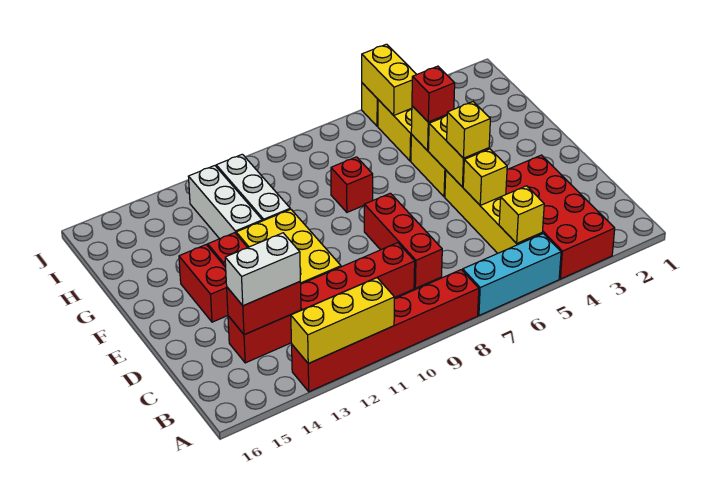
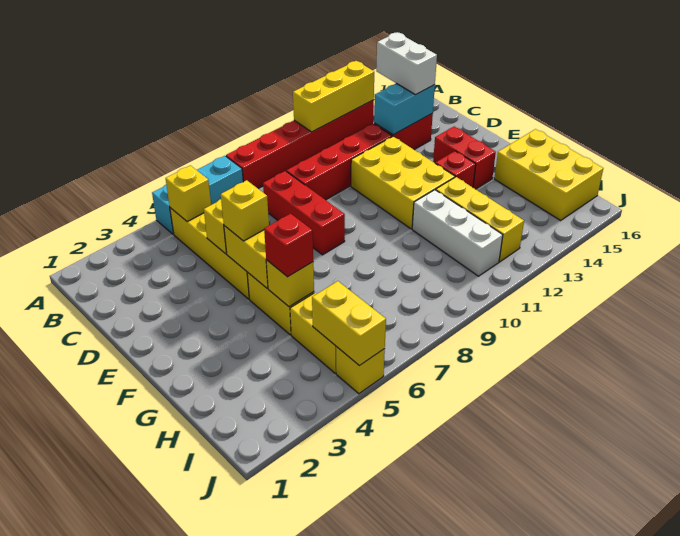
red 2x4 brick [506,155,615,279] -> none
red 1x2 brick [227,282,301,335] -> cyan 1x2 brick [374,83,435,135]
white 1x2 brick [225,233,300,306] -> white 1x2 brick turned to [376,33,437,95]
red 1x1 brick [331,157,373,212] -> none
white 1x3 brick [188,166,262,239] -> yellow 1x3 brick [436,177,524,262]
none -> yellow 2x3 brick [494,129,603,220]

